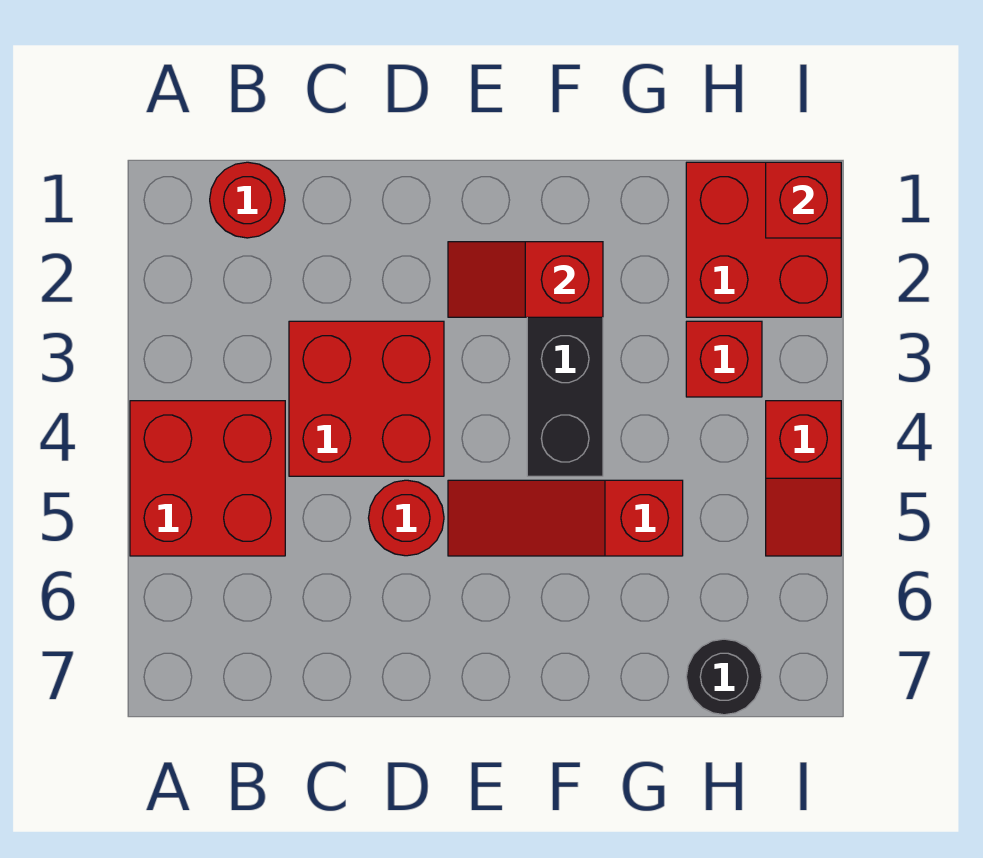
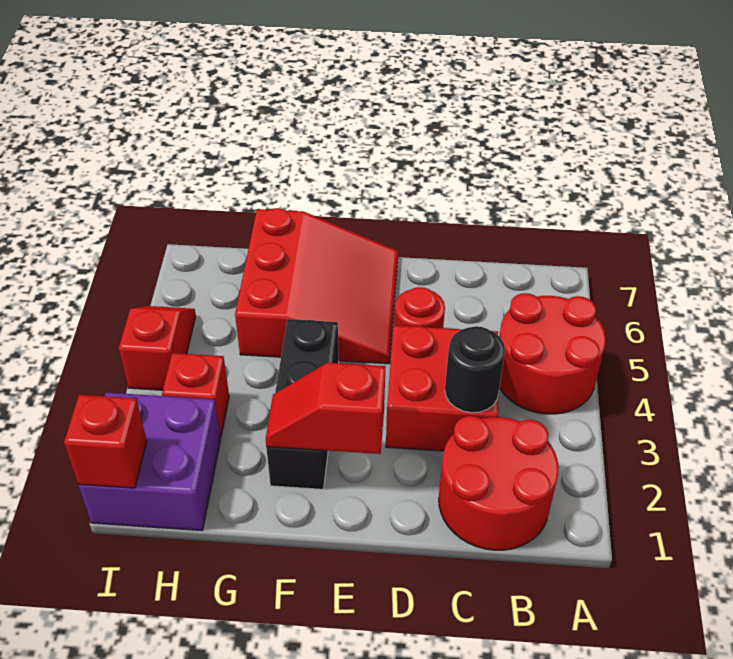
red 2x2 brick [130,401,285,556] -> red 2x2 round brick [499,293,606,414]
red 1x1 round brick [210,162,285,238] -> red 2x2 round brick [439,416,559,550]
red 1x2 slope [448,242,603,317] -> red 1x2 slope turned to [266,363,385,454]
red 1x3 slope [448,480,683,556] -> red 3x3 slope [235,208,398,364]
red 2x2 brick [686,162,841,317] -> purple 2x2 brick [79,393,221,531]
black 1x1 round brick [686,639,762,715] -> black 1x1 round brick moved to [445,326,505,413]

